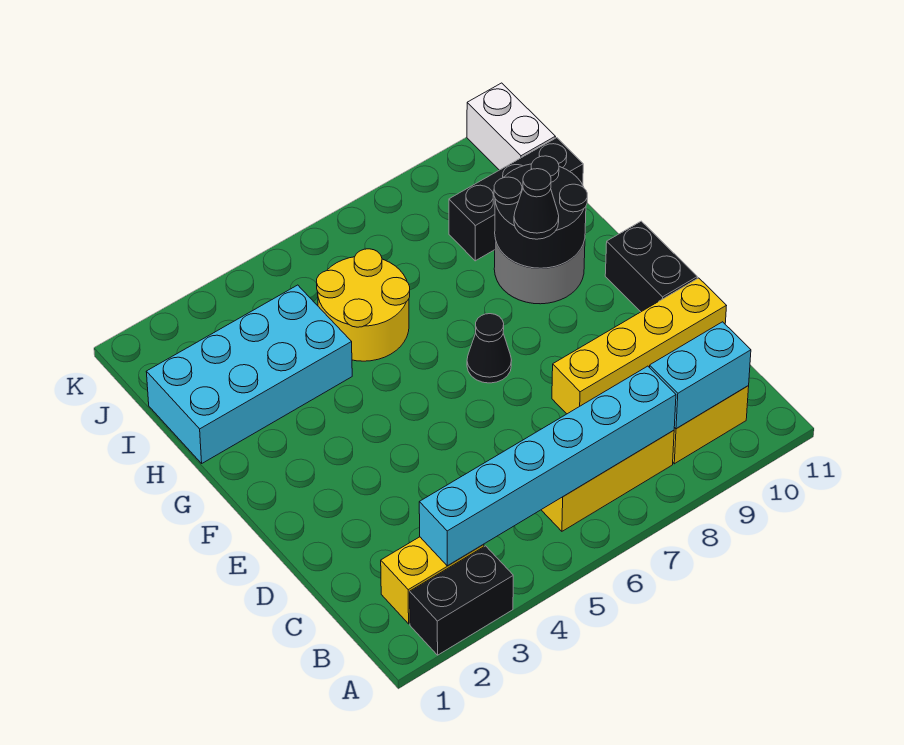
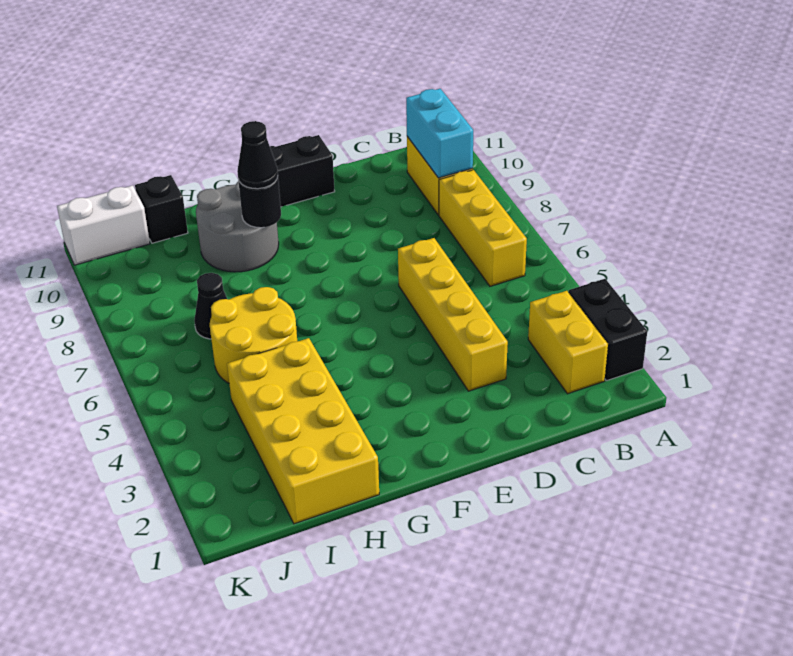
cyan 1x6 brick [419,366,676,566] -> none
yellow 1x4 brick [552,278,727,414] -> yellow 1x4 brick moved to [398,238,508,391]
black 1x1 cone [467,314,512,383] -> black 1x1 cone moved to [194,273,227,339]
black 2x2 round brick [494,156,587,268] -> black 1x1 round brick [238,177,281,228]
cyan 2x4 brick [146,285,352,463] -> yellow 2x4 brick [227,338,379,524]
black 1x3 brick [449,138,583,261] -> black 1x1 brick [135,175,188,243]

